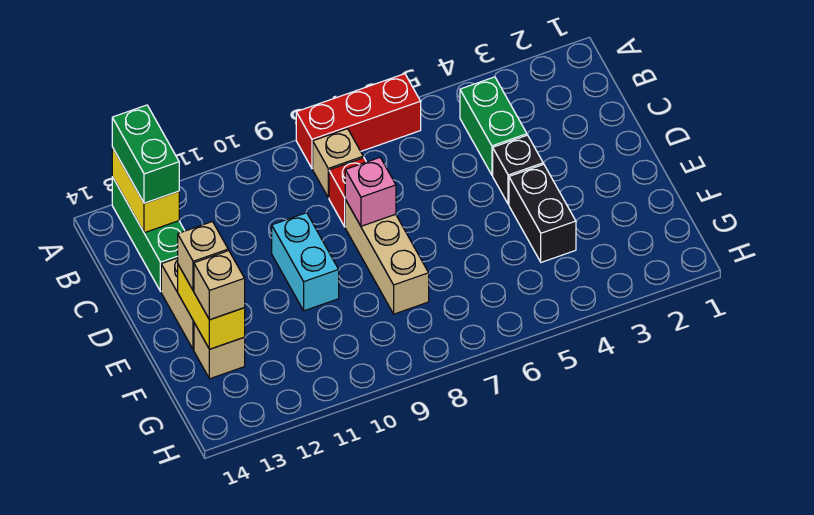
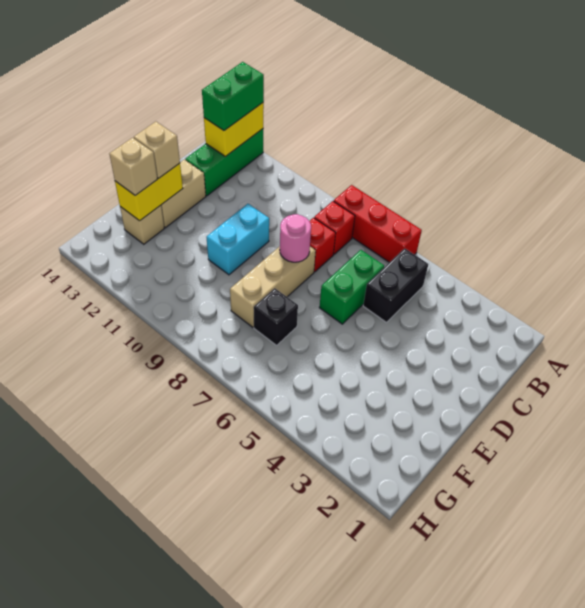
green 1x2 brick [460,77,527,175] -> green 1x2 brick moved to [319,250,384,324]
tan 1x1 brick [313,129,363,198] -> red 1x1 brick [314,201,355,254]
black 1x1 brick [493,135,543,204] -> black 1x1 brick moved to [254,288,298,345]
pink 1x1 brick [345,158,396,226] -> pink 1x1 round brick [280,214,311,262]
black 1x2 brick [509,164,576,262] -> black 1x2 brick moved to [363,248,428,322]

